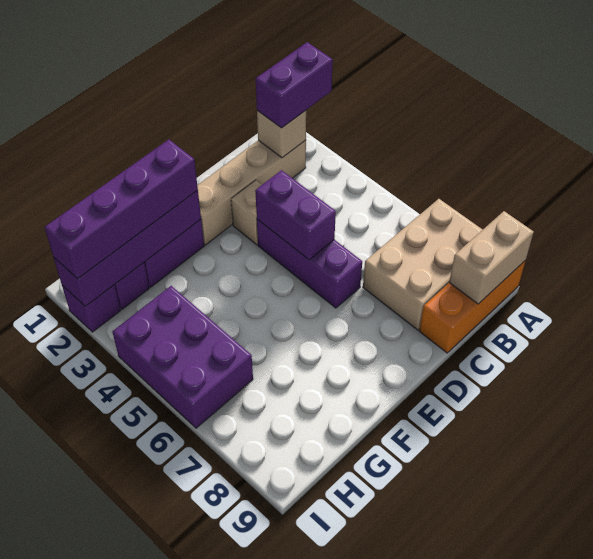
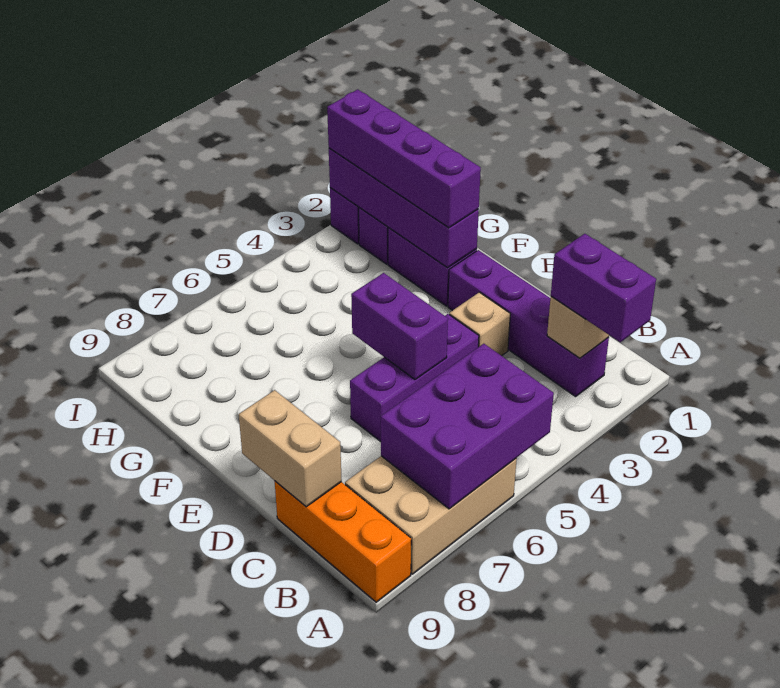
tan 2x3 brick [363,199,483,330] -> tan 2x3 brick turned to [345,456,517,574]
tan 1x2 brick [449,211,534,304] -> tan 1x2 brick moved to [239,390,342,507]
tan 1x4 brick [197,140,306,245] -> purple 1x4 brick [448,250,609,397]
purple 1x2 brick [255,170,336,260] -> purple 1x2 brick turned to [351,273,448,380]
purple 2x3 brick [112,286,253,428] -> purple 2x3 brick moved to [381,344,554,509]

